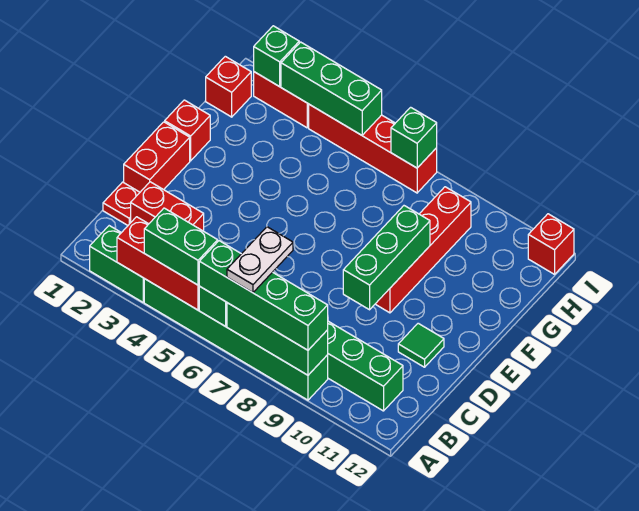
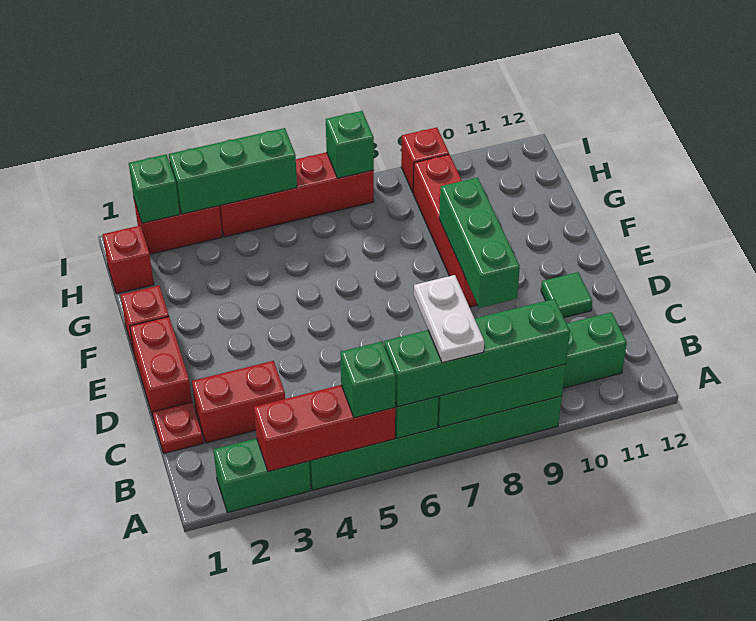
green 1x2 brick [144,208,218,285] -> green 1x1 brick [340,342,396,418]
red 1x1 brick [528,214,574,274] -> red 1x1 brick moved to [401,127,449,192]

